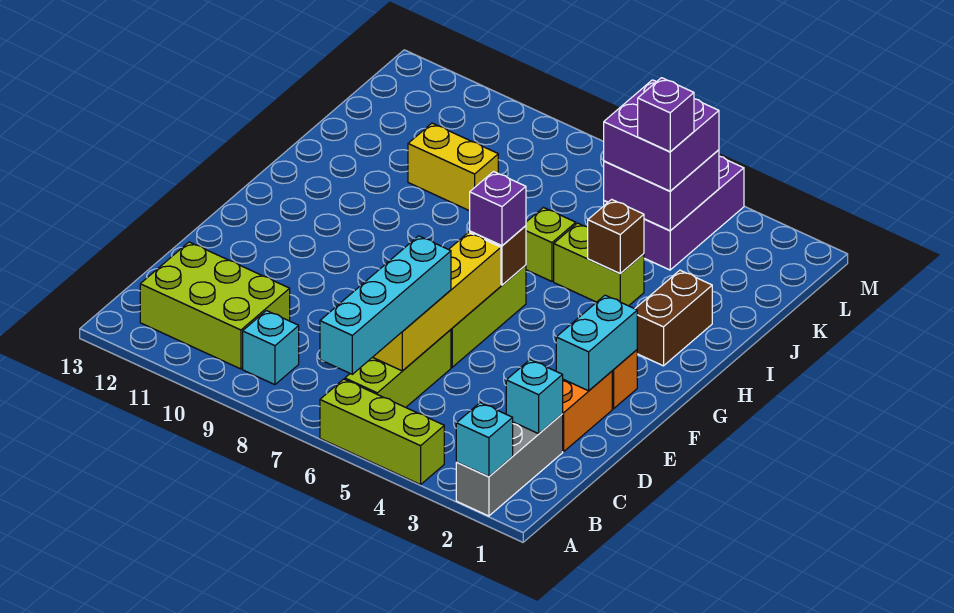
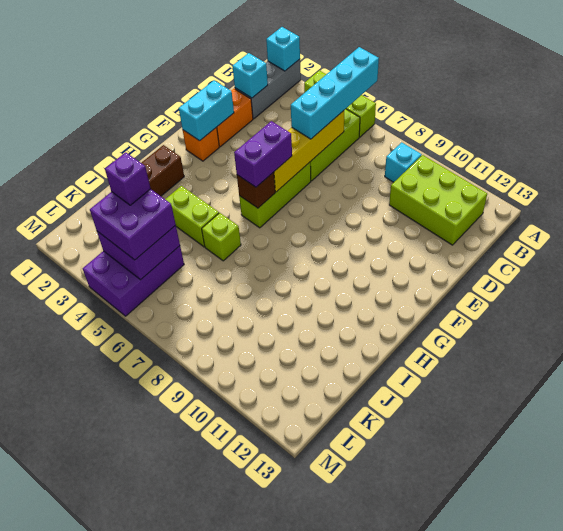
purple 1x1 brick [470,172,526,246] -> purple 1x2 brick [234,121,292,187]
brown 1x1 brick [588,199,644,274] -> none
yellow 1x2 brick [408,123,498,211] -> none

